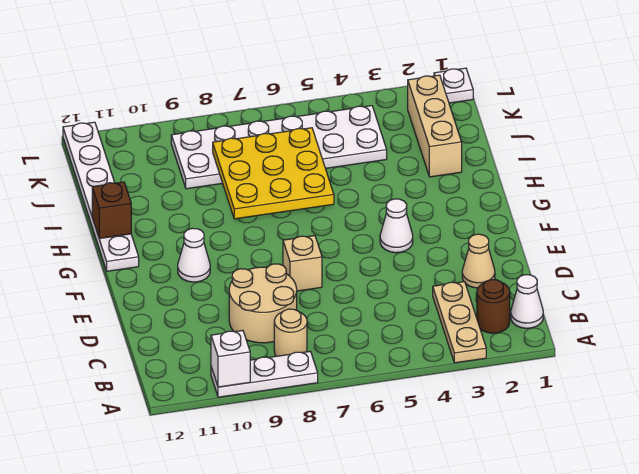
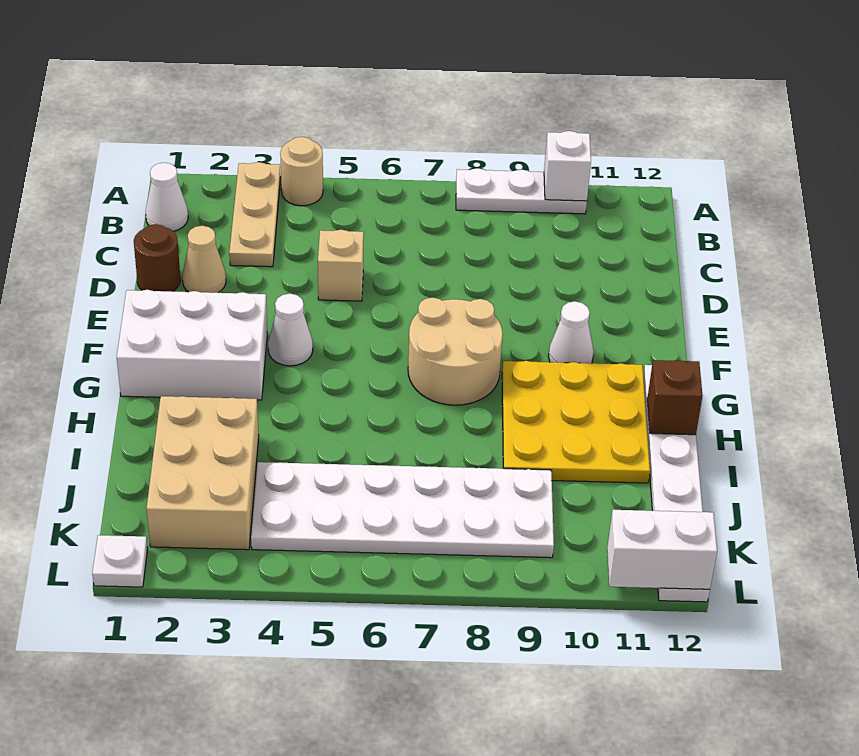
brown 1x1 round brick [477,280,510,333] -> brown 1x1 round brick moved to [134,224,181,291]
tan 1x1 round brick [274,309,307,356] -> tan 1x1 round brick moved to [280,137,323,206]
tan 2x2 round brick [229,264,297,343] -> tan 2x2 round brick moved to [408,298,503,405]
tan 1x1 brick [283,236,322,291] -> tan 1x1 brick moved to [318,230,364,301]
none -> white 2x3 brick [117,290,267,400]
yellow 3x3 plate [213,128,334,219] -> yellow 3x3 plate moved to [502,361,650,483]
tan 1x3 brick [408,75,462,177] -> tan 2x3 brick [146,396,259,550]
none -> white 1x2 brick [607,510,717,590]

